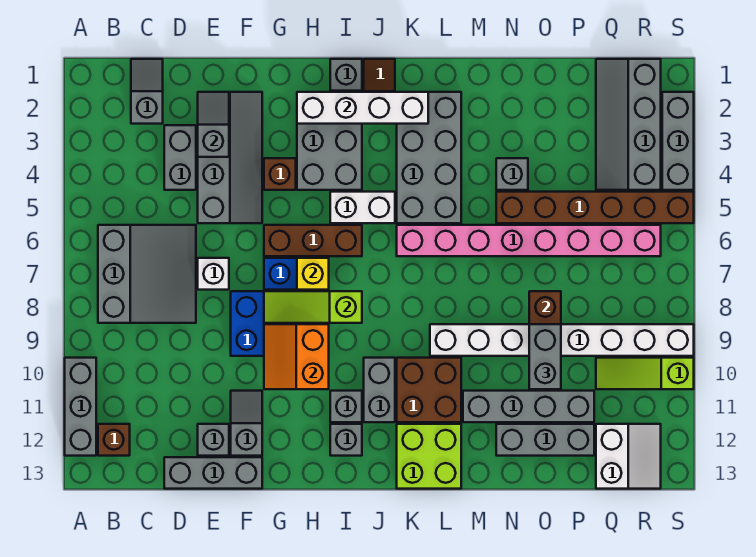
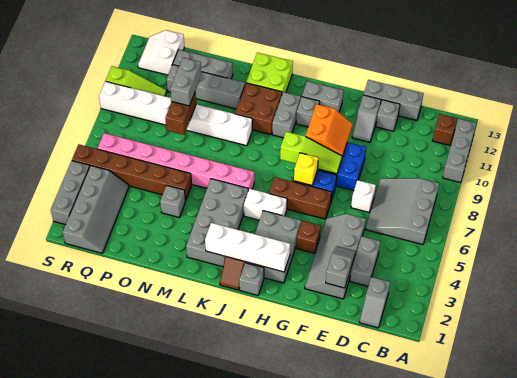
grey 1x2 slope [198,92,229,157] -> grey 1x2 slope turned to [326,246,355,288]
grey 1x1 brick [330,424,362,456] -> grey 1x2 brick [302,81,343,112]

